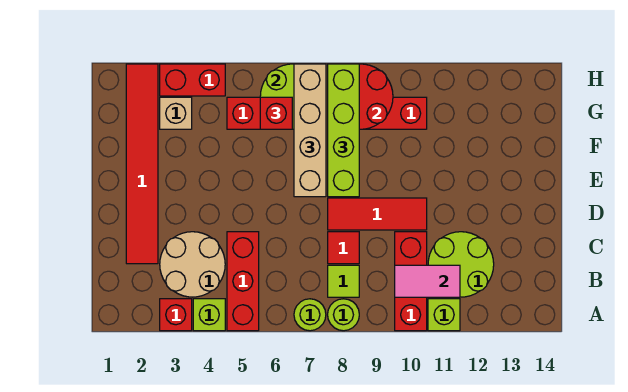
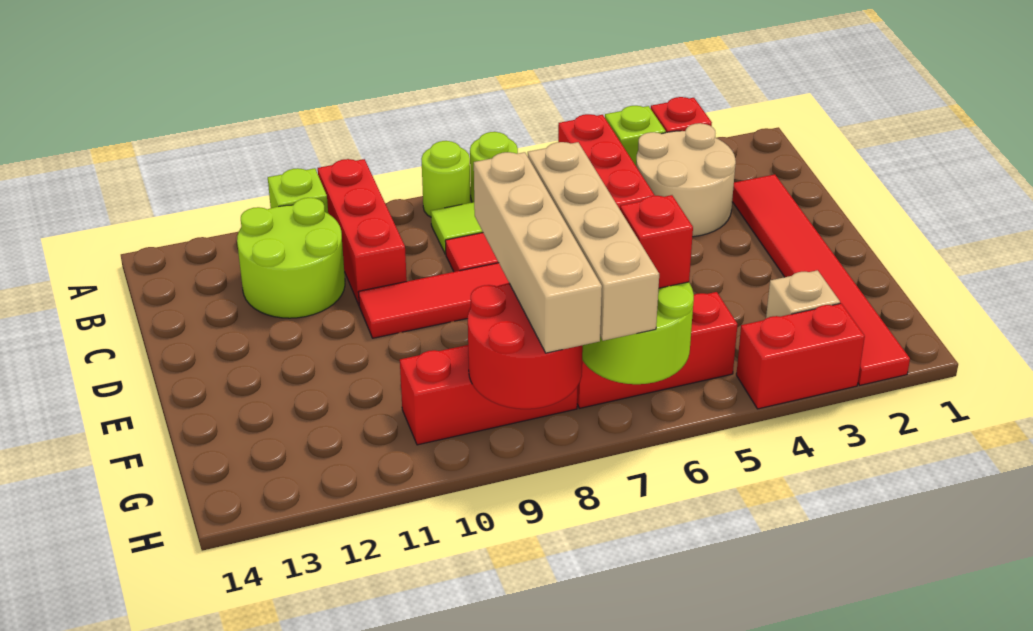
pink 1x2 tile [395,265,460,297] -> none
lime 1x4 brick [328,64,359,197] -> tan 1x4 brick [474,152,602,353]

